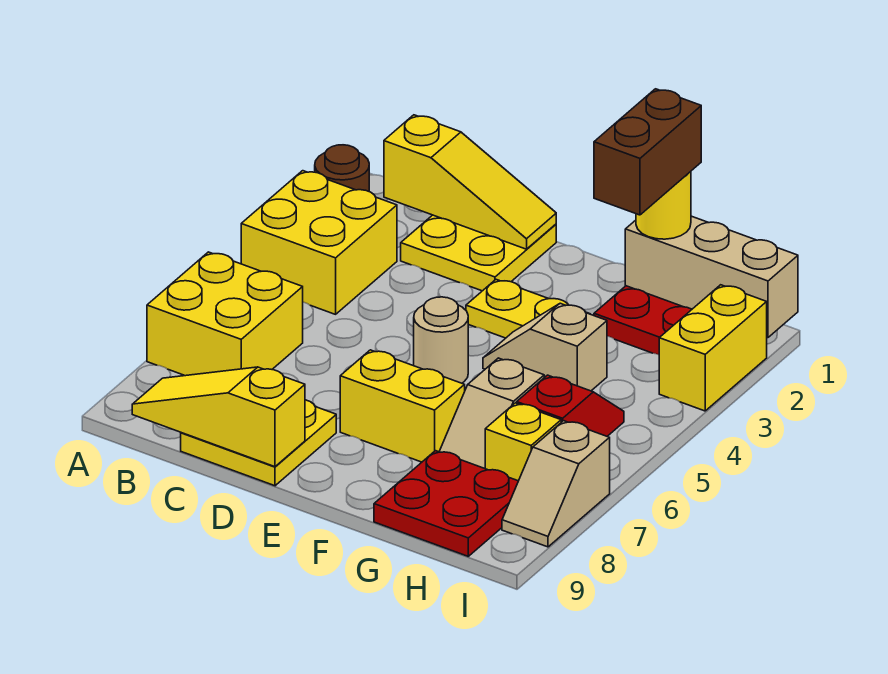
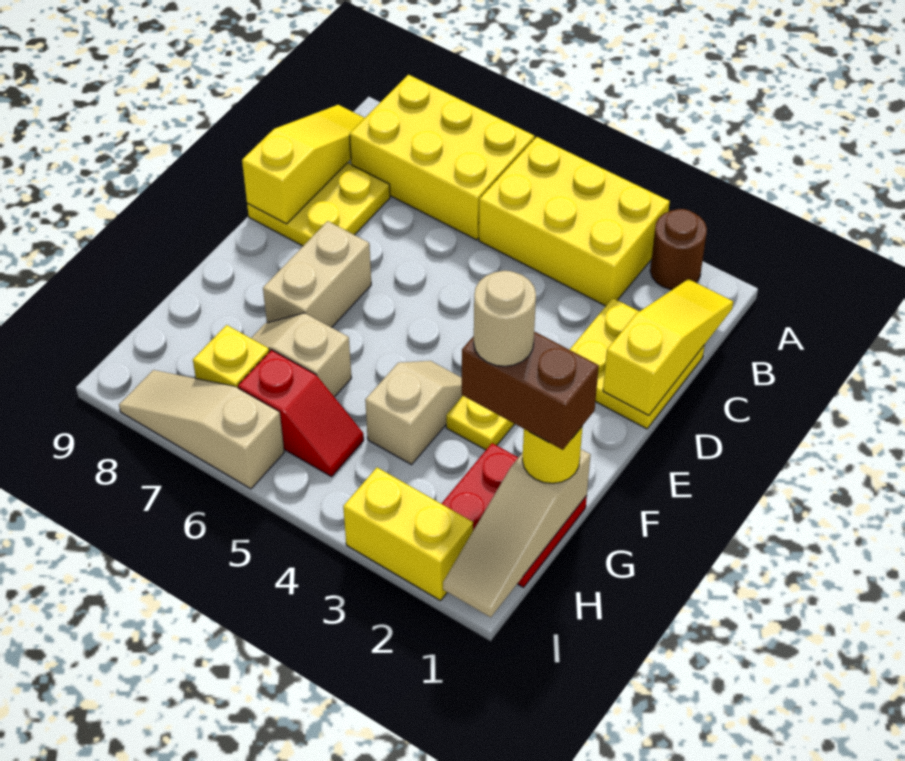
yellow 2x2 brick [241,171,397,314] -> yellow 2x3 brick [479,137,670,306]
yellow 2x2 brick [147,252,303,376] -> yellow 2x3 brick [350,75,535,240]
yellow 1x3 slope [384,115,556,249] -> yellow 1x3 slope turned to [603,279,733,415]
tan 1x1 round brick [414,297,468,383] -> tan 1x1 round brick moved to [474,271,536,366]
yellow 1x2 brick [340,350,465,462] -> tan 1x2 brick [263,221,371,328]
tan 1x3 brick [625,216,798,338] -> tan 1x3 slope [443,449,591,617]
red 2x2 plate [374,451,518,556] -> none
tan 1x2 slope [502,421,610,547] -> tan 1x3 slope [119,370,284,489]

